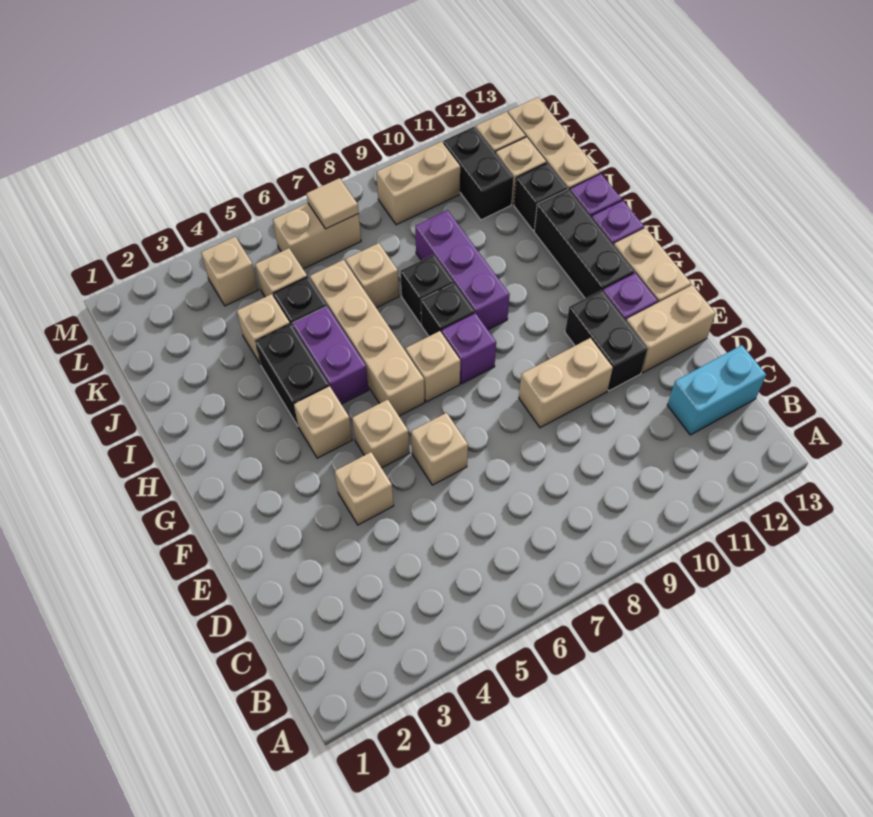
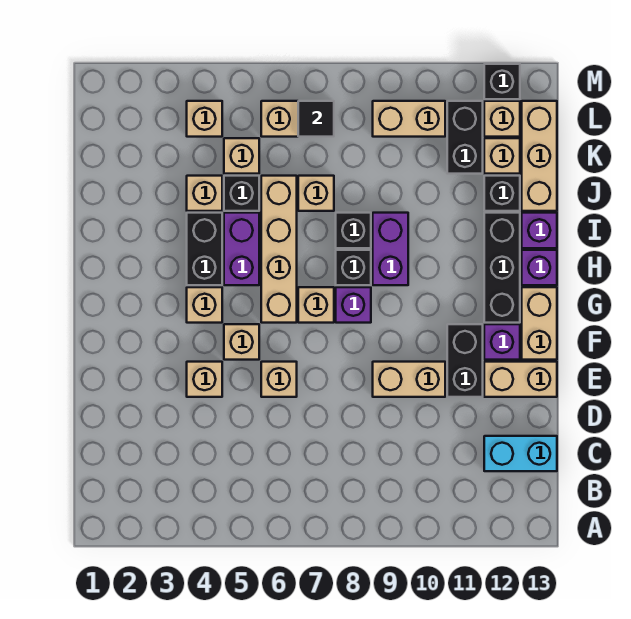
purple 1x3 brick [415,210,510,330] -> purple 1x2 brick [373,213,408,285]
tan 1x1 tile [307,178,359,229] -> black 1x1 tile [298,101,334,137]
none -> black 1x1 brick [484,64,520,99]

